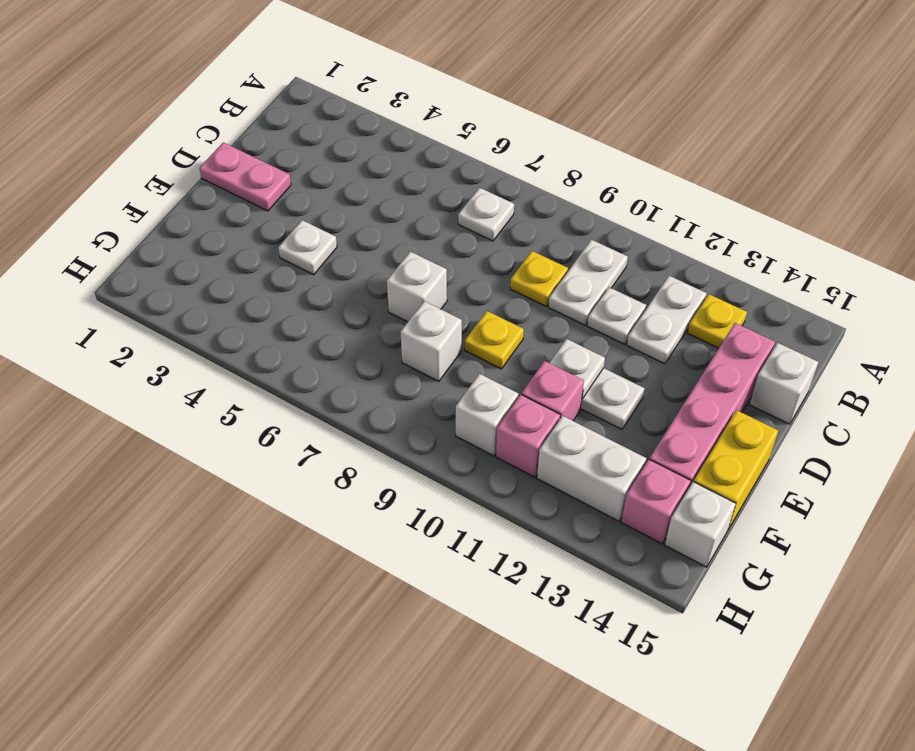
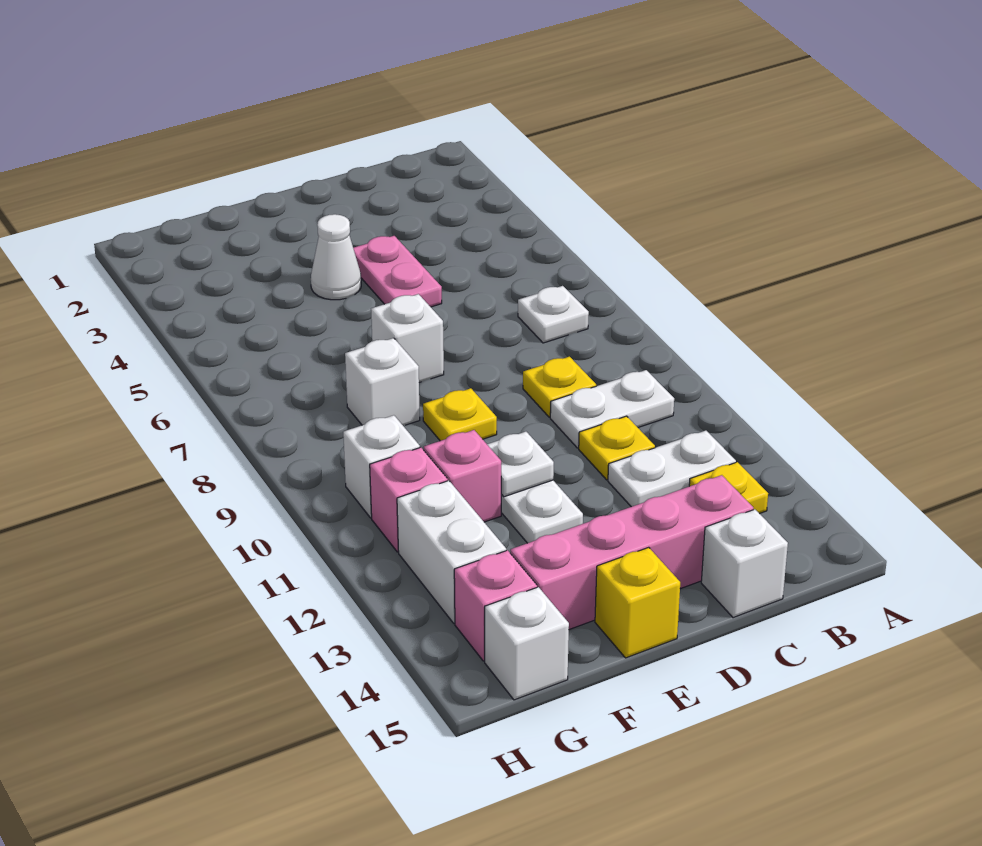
white 1x1 plate [587,287,646,345] -> yellow 1x1 plate [579,416,655,480]
pink 1x2 plate [200,142,291,211] -> pink 1x2 plate moved to [353,236,442,307]
white 1x1 plate [278,220,337,275] -> white 1x1 cone [311,214,361,300]
yellow 1x2 brick [694,410,778,529] -> yellow 1x1 brick [595,547,680,658]

